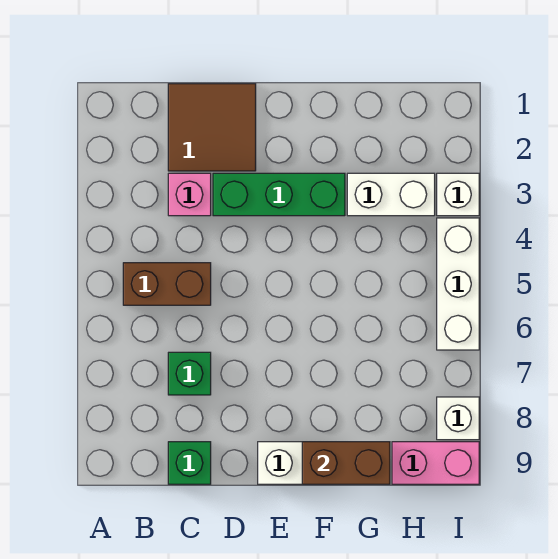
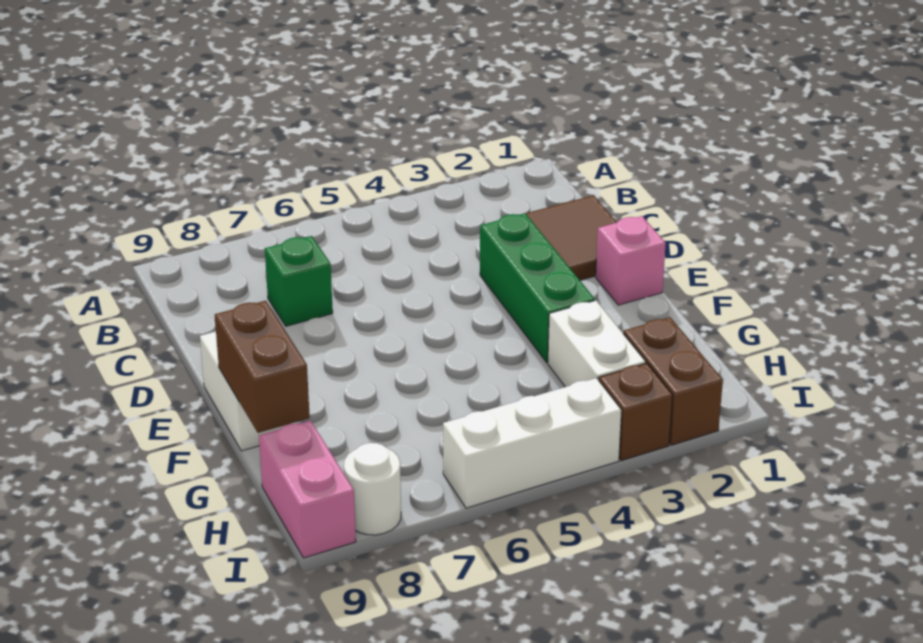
brown 1x2 brick [123,263,211,305] -> brown 1x2 brick moved to [623,317,723,445]
pink 1x1 brick [168,173,211,216] -> pink 1x1 brick moved to [596,216,666,305]
green 1x1 brick [168,442,211,484] -> none
white 1x1 brick [437,173,479,216] -> brown 1x1 brick [599,363,673,460]
white 1x1 brick [437,397,479,440] -> white 1x1 round brick [344,443,401,535]

